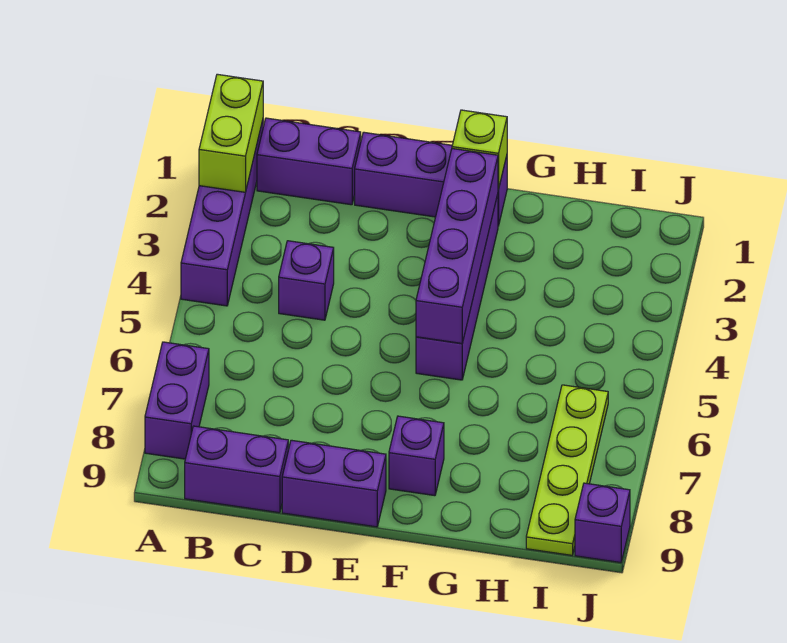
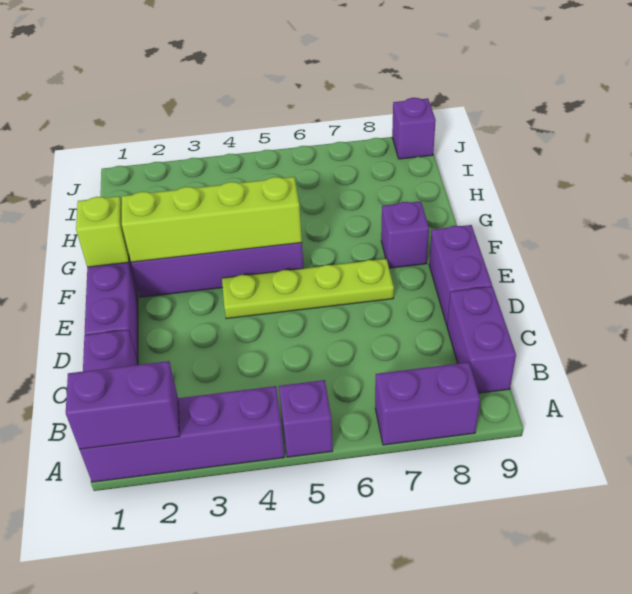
lime 1x2 brick [199,74,263,192] -> purple 1x2 brick [66,361,179,449]
purple 1x1 brick [279,241,334,320] -> purple 1x1 brick moved to [279,380,333,457]
purple 1x4 brick [416,149,498,343] -> lime 1x4 brick [122,177,302,262]
lime 1x4 plate [526,385,608,555] -> lime 1x4 plate moved to [222,259,394,319]

